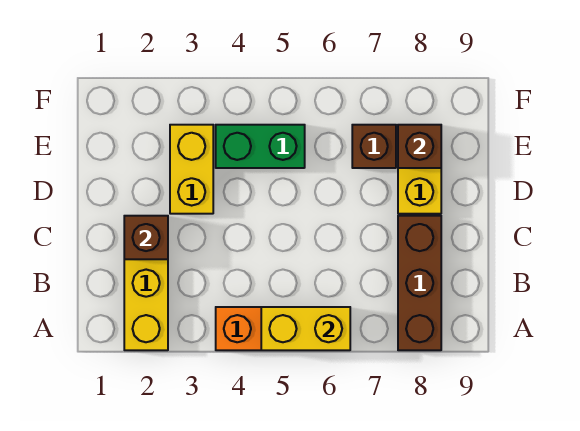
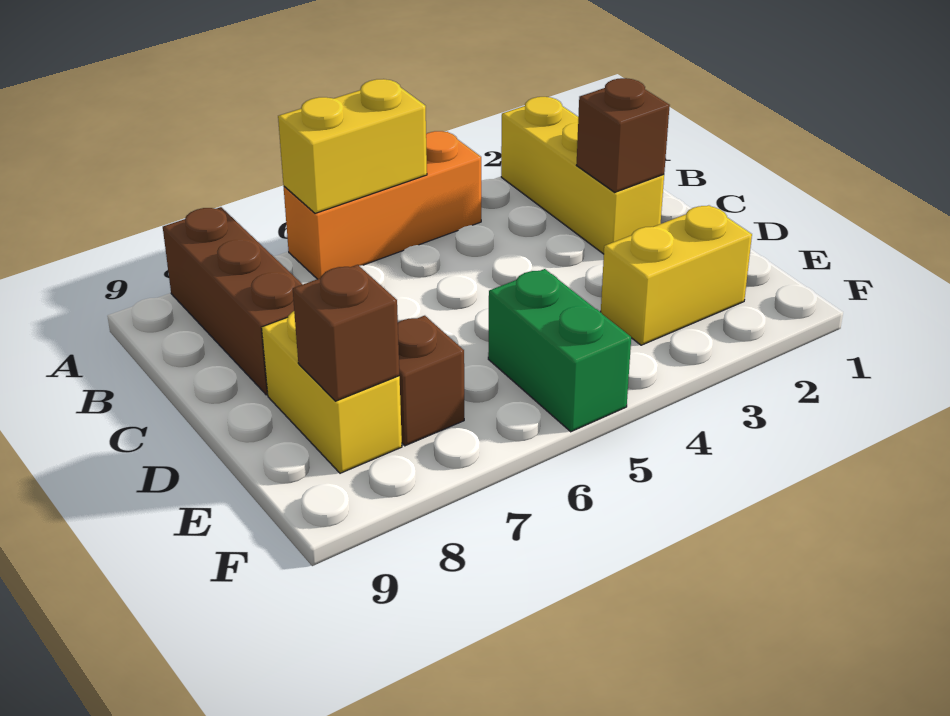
yellow 1x2 brick [170,125,213,214] -> yellow 1x2 brick turned to [601,205,752,345]
green 1x2 brick [216,125,305,168] -> green 1x2 brick turned to [488,269,631,432]

